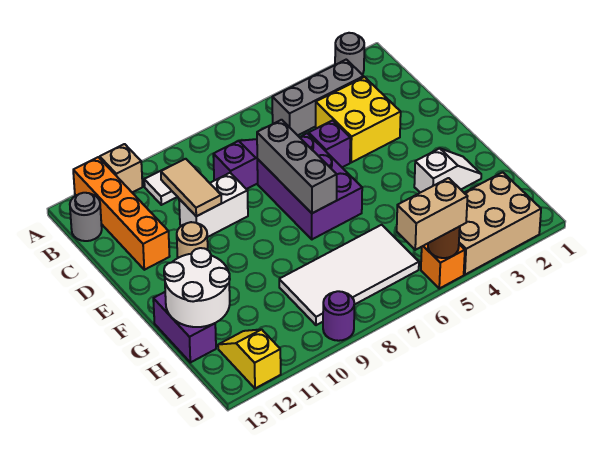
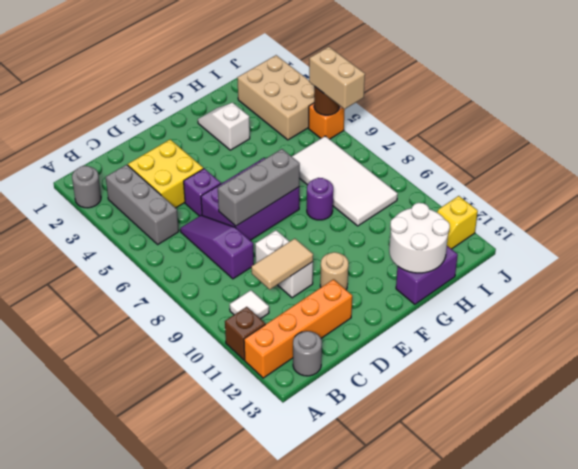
tan 1x1 brick [100,144,143,192] -> brown 1x1 brick [225,307,265,360]
purple 1x1 round brick [323,291,354,341] -> purple 1x1 round brick moved to [307,178,333,220]

